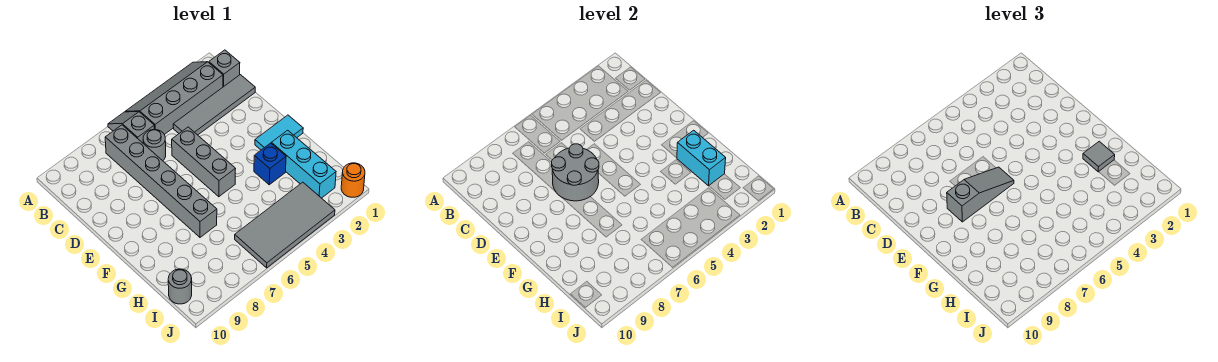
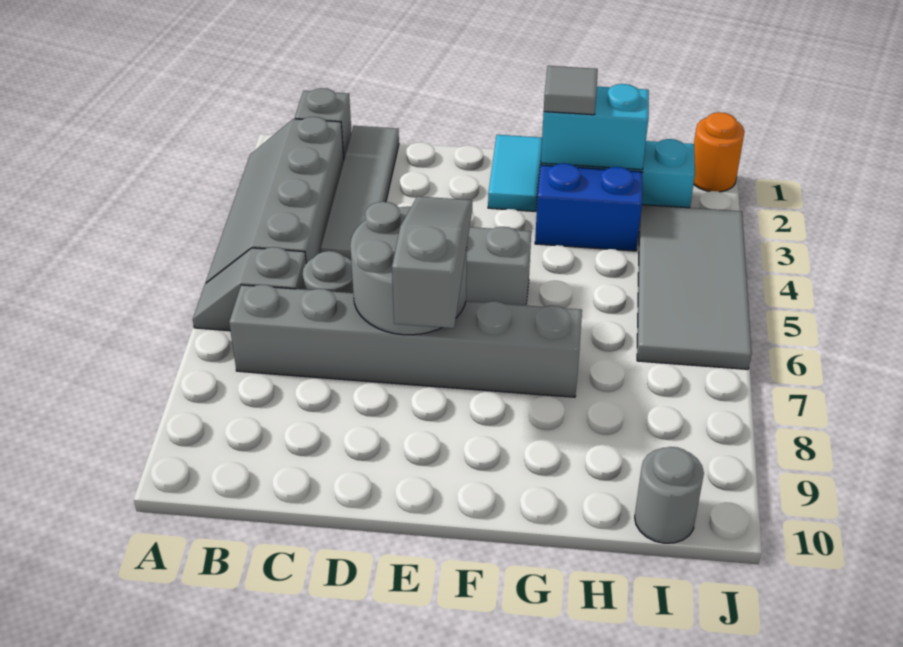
blue 1x1 brick [254,143,286,185] -> blue 1x2 brick [535,163,643,251]

